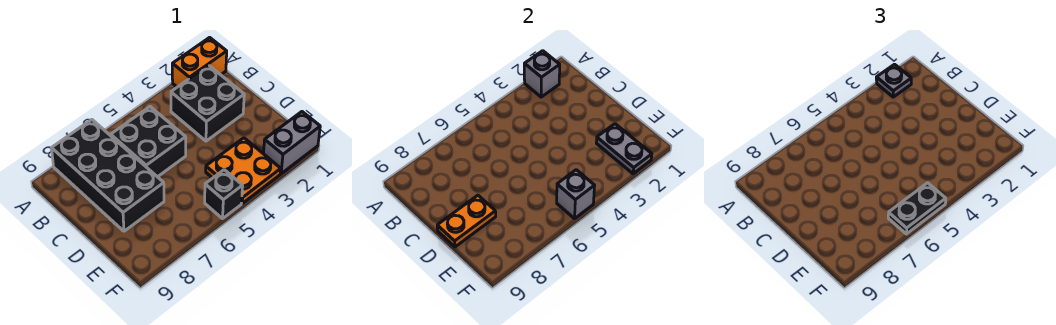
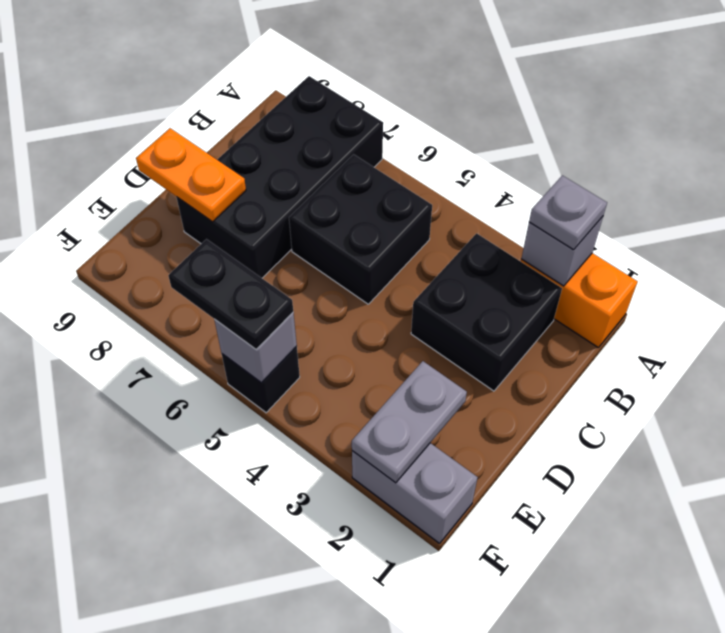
orange 2x2 plate [206,138,281,203] -> none

